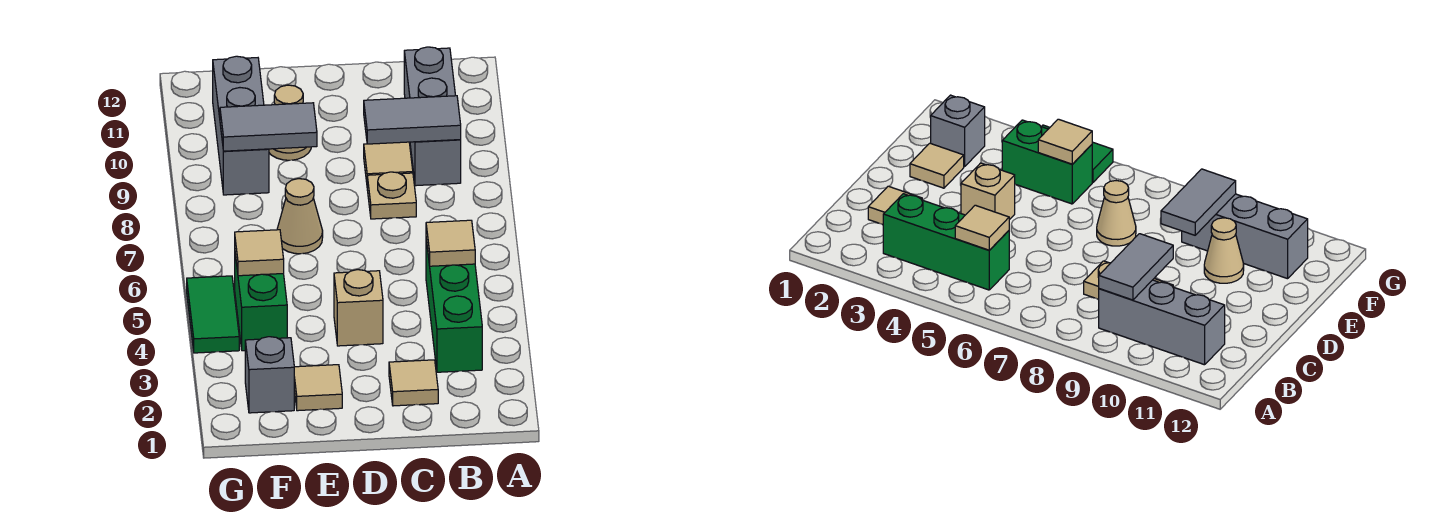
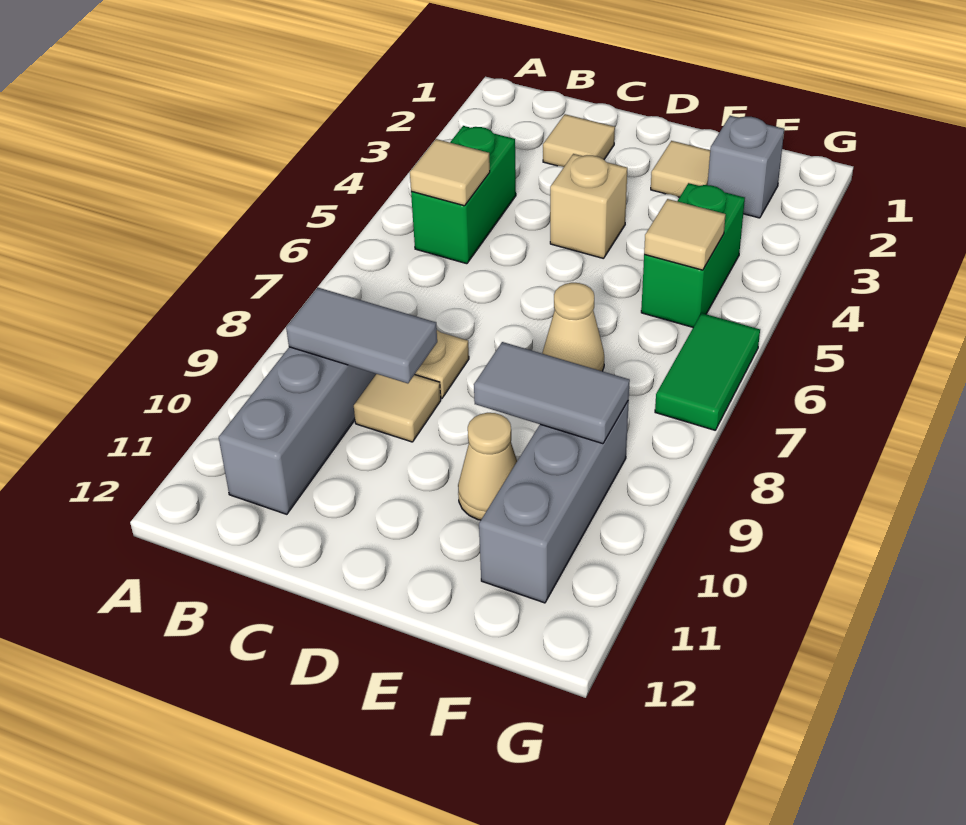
green 1x3 brick [426,240,482,372] -> green 1x2 brick [411,126,516,264]
green 1x2 tile [187,276,239,353] -> green 1x2 tile moved to [655,313,760,430]

